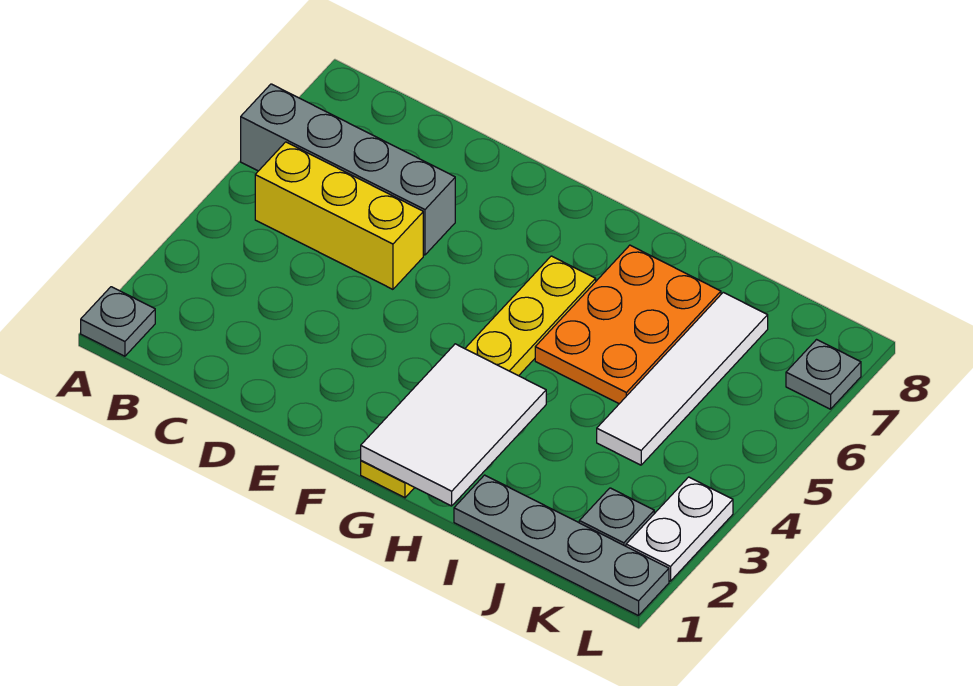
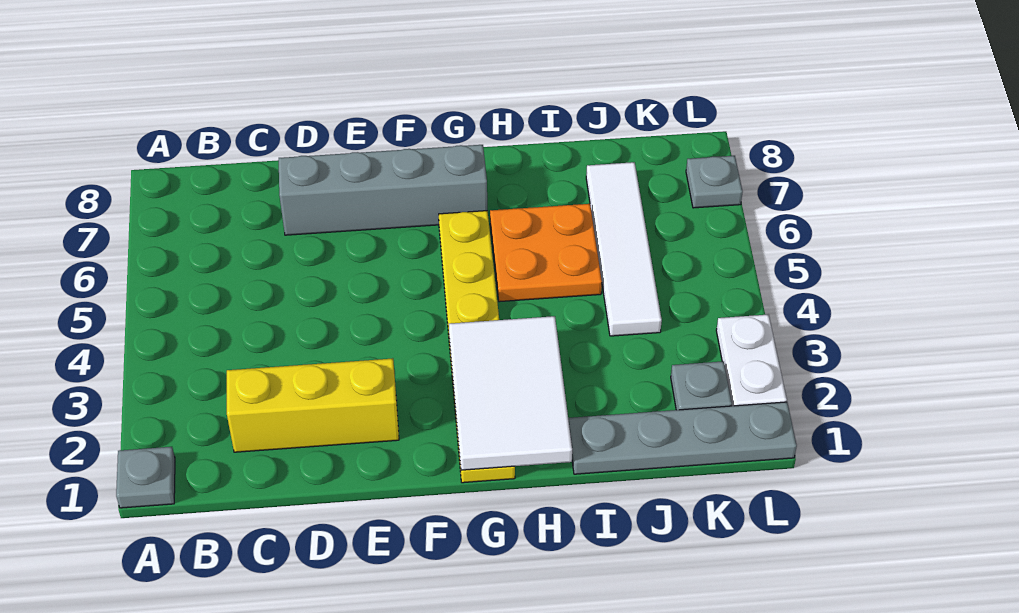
grey 1x4 brick [241,84,455,255] -> grey 1x4 brick moved to [279,145,487,235]
yellow 1x3 brick [255,142,423,289] -> yellow 1x3 brick moved to [227,358,399,452]
orange 2x3 plate [535,245,721,404] -> orange 2x2 plate [490,204,602,302]

